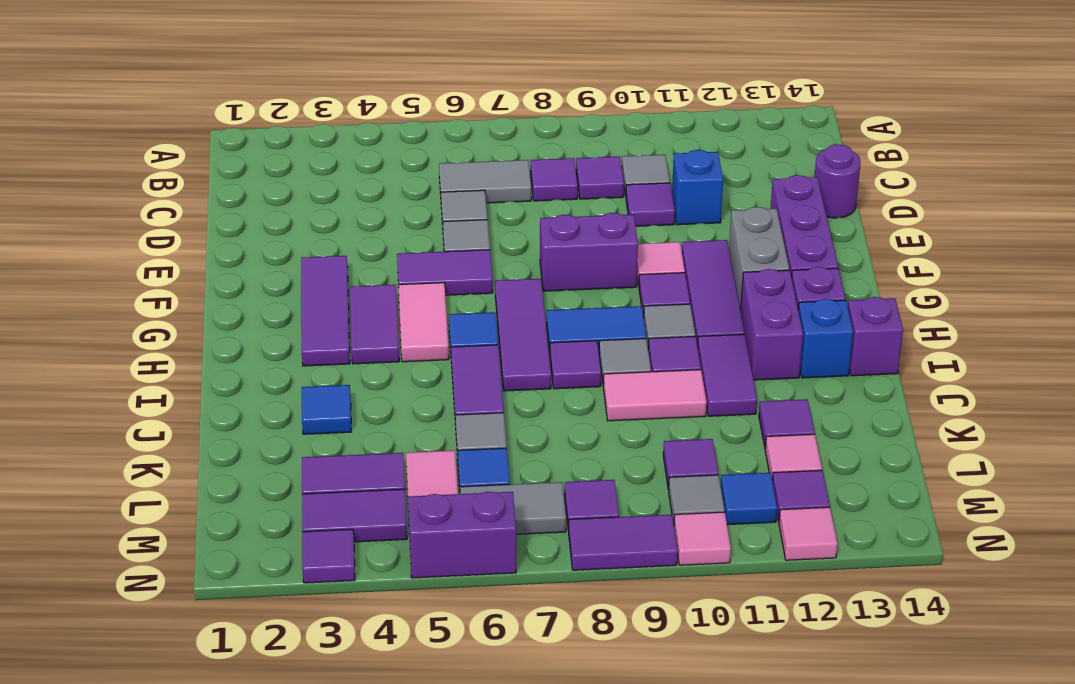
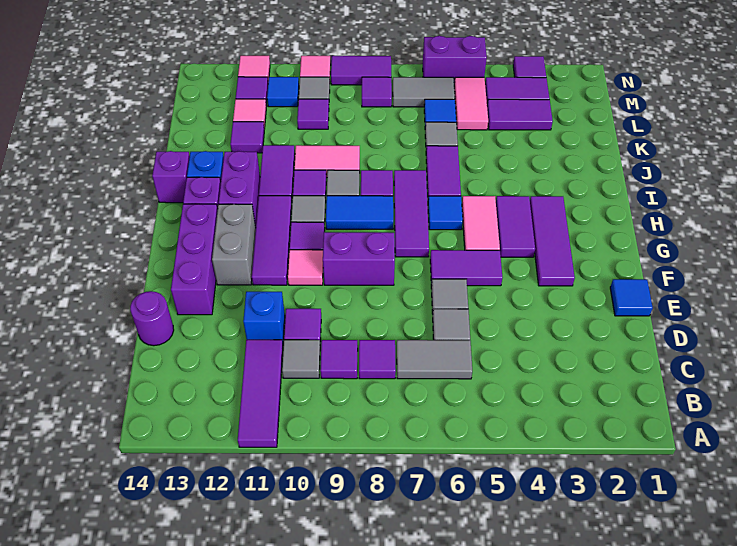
none -> purple 1x3 tile [238,340,283,447]
blue 1x1 tile [302,385,351,434] -> blue 1x1 tile moved to [610,279,653,316]

